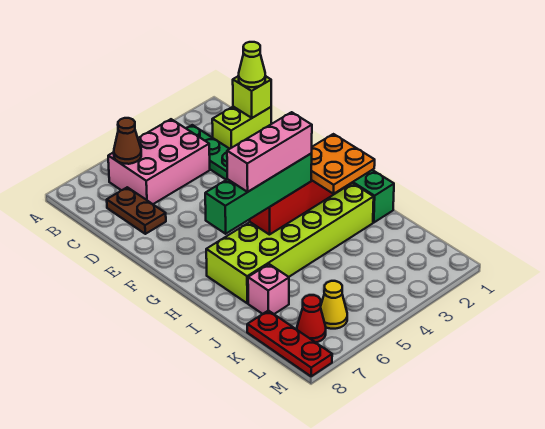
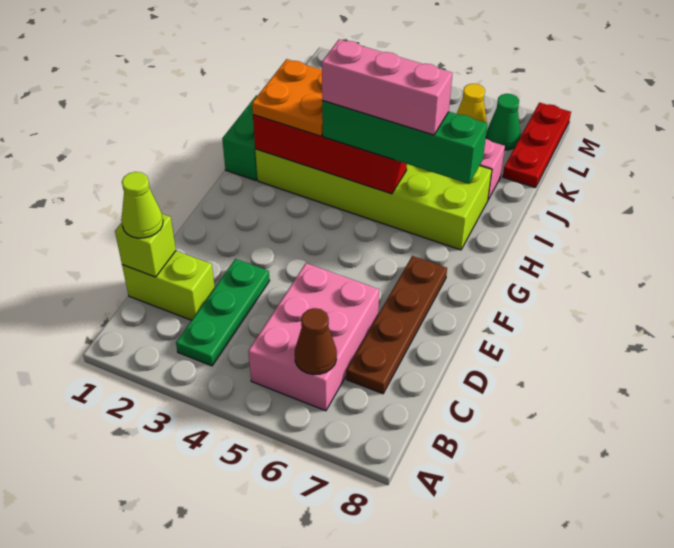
pink 2x3 brick [108,119,210,204] -> pink 2x3 brick turned to [248,263,379,411]
brown 1x2 plate [107,187,166,234] -> brown 1x4 plate [346,256,447,394]
red 1x1 cone [297,295,326,342] -> green 1x1 cone [486,94,521,150]

